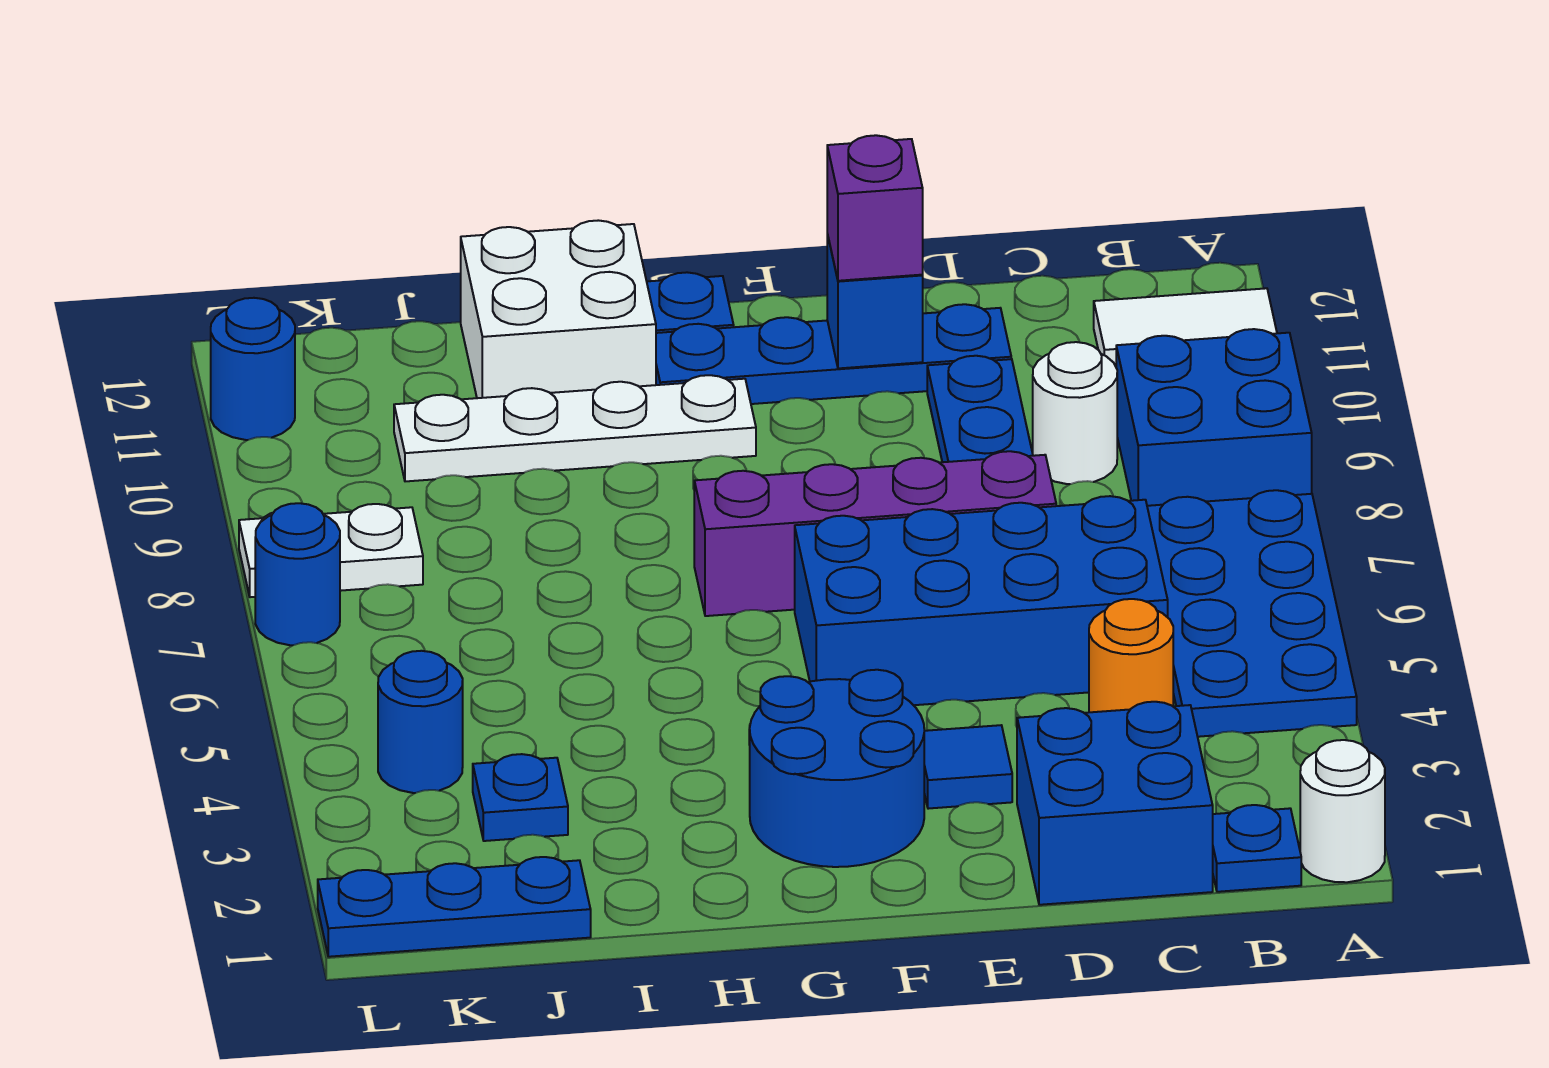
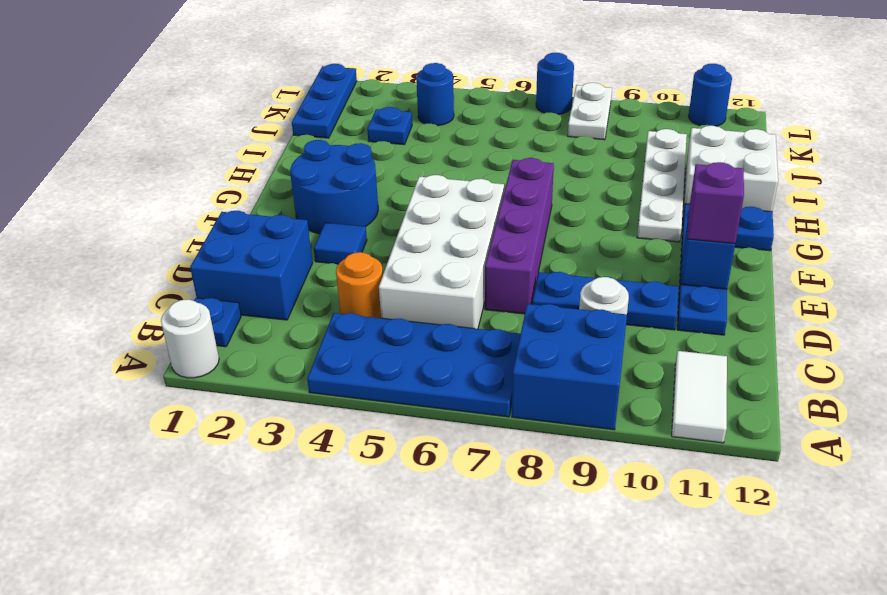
blue 2x4 brick [795,496,1168,705] -> white 2x4 brick [379,175,504,329]

